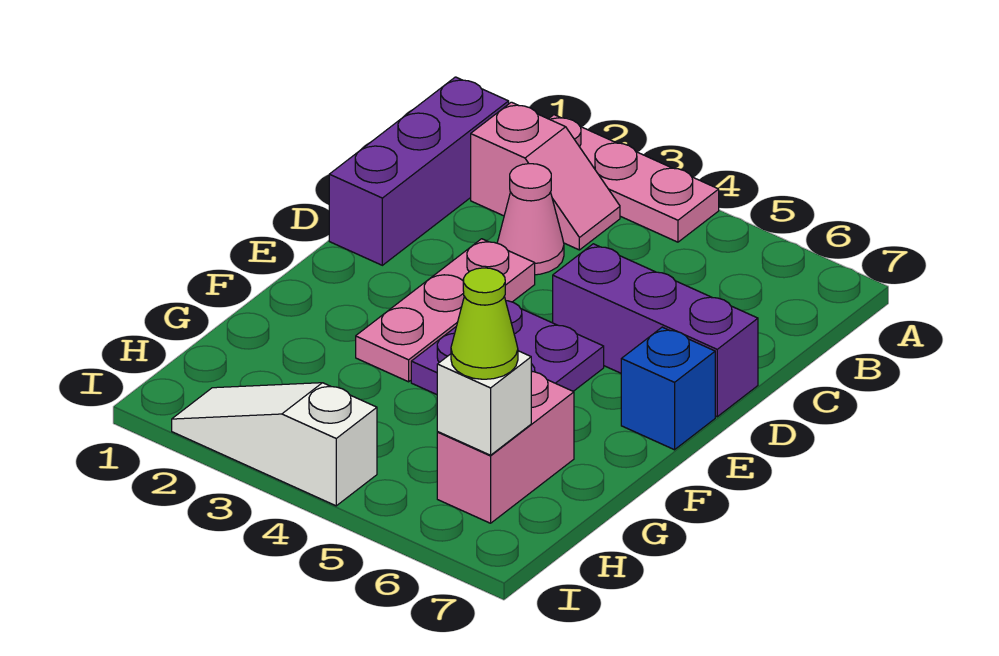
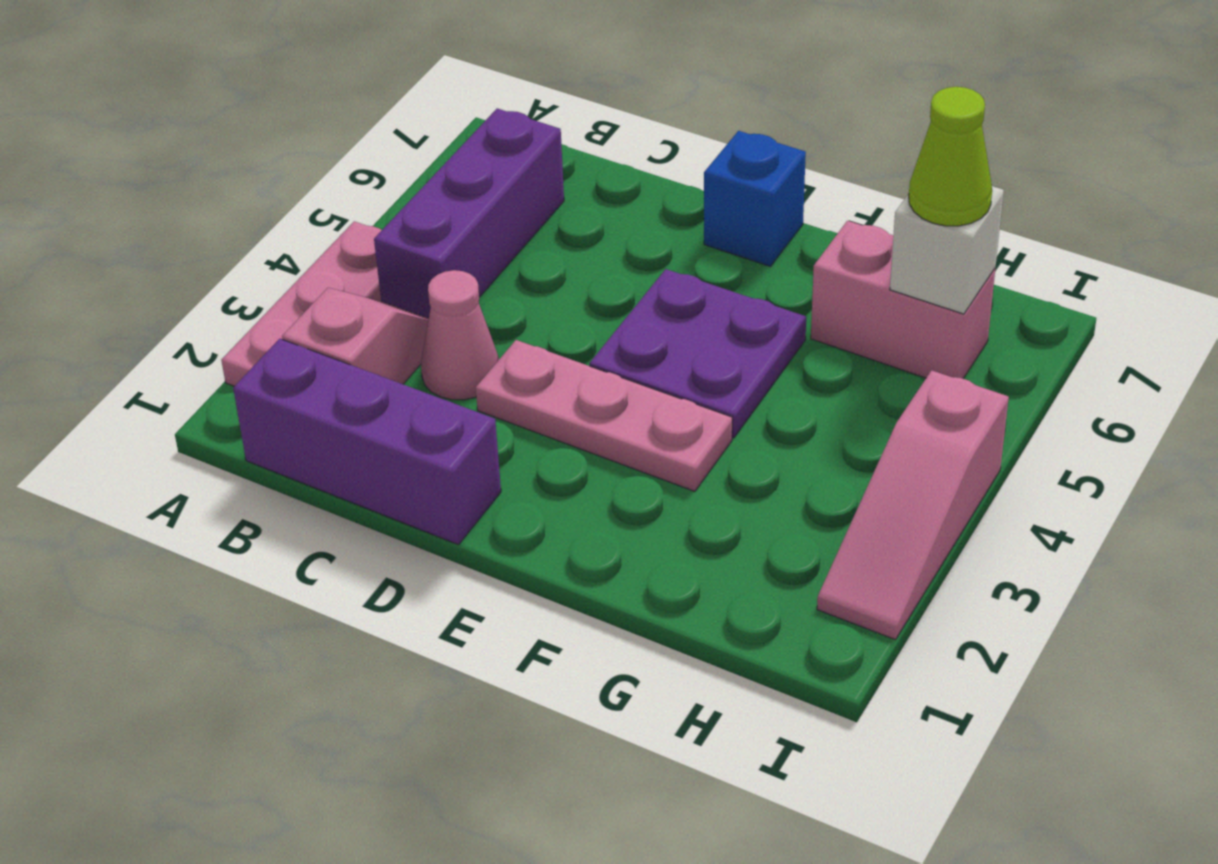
purple 1x3 brick [553,244,758,417] -> purple 1x3 brick moved to [374,109,564,318]
white 1x3 slope [172,383,377,506] -> pink 1x3 slope [817,370,1009,640]

